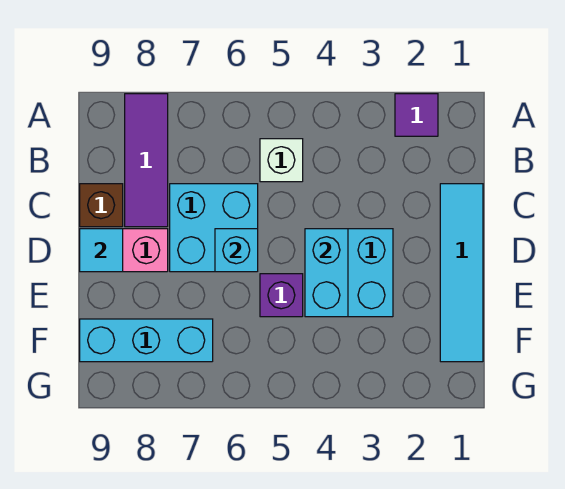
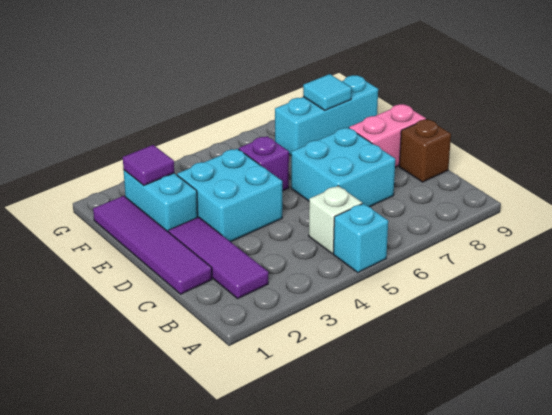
purple 1x1 tile [395,94,438,136] -> purple 1x1 tile moved to [123,145,174,185]
purple 1x3 tile [125,94,168,227] -> purple 1x3 tile moved to [168,217,268,299]
cyan 1x4 tile [440,184,483,362] -> purple 1x4 tile [93,196,212,294]
cyan 1x2 brick [305,229,348,317] -> cyan 1x2 brick moved to [124,170,198,231]
cyan 1x1 brick [215,229,258,272] -> cyan 1x1 brick moved to [333,203,388,272]
cyan 1x1 tile [80,229,123,272] -> cyan 1x1 tile moved to [303,74,352,110]

